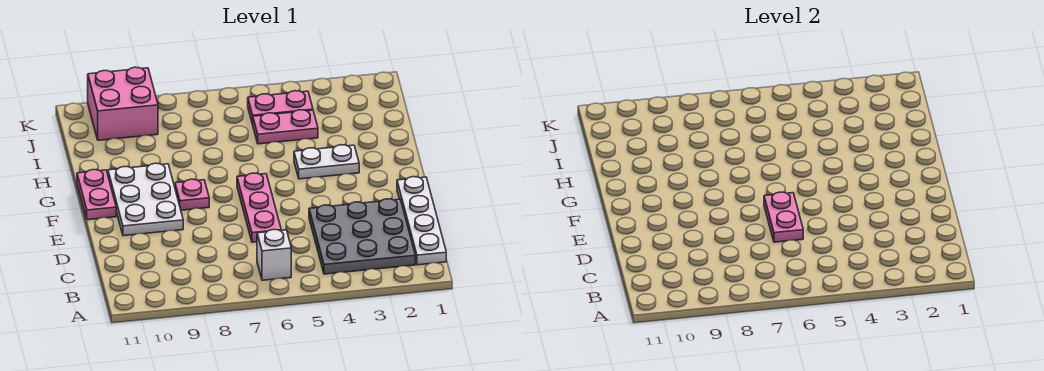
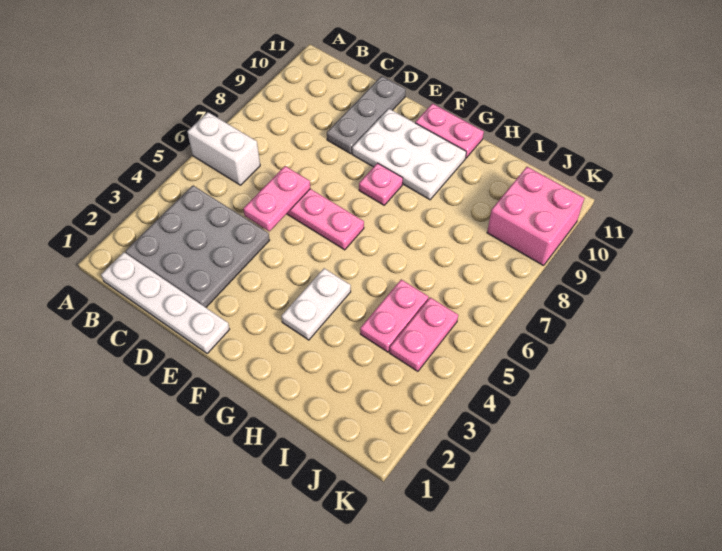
white 1x1 brick [257,230,291,280] -> white 1x2 brick [187,112,260,185]
pink 1x2 plate [764,192,803,242] -> pink 1x2 plate turned to [243,166,310,231]
none -> grey 1x3 plate [327,76,406,154]

